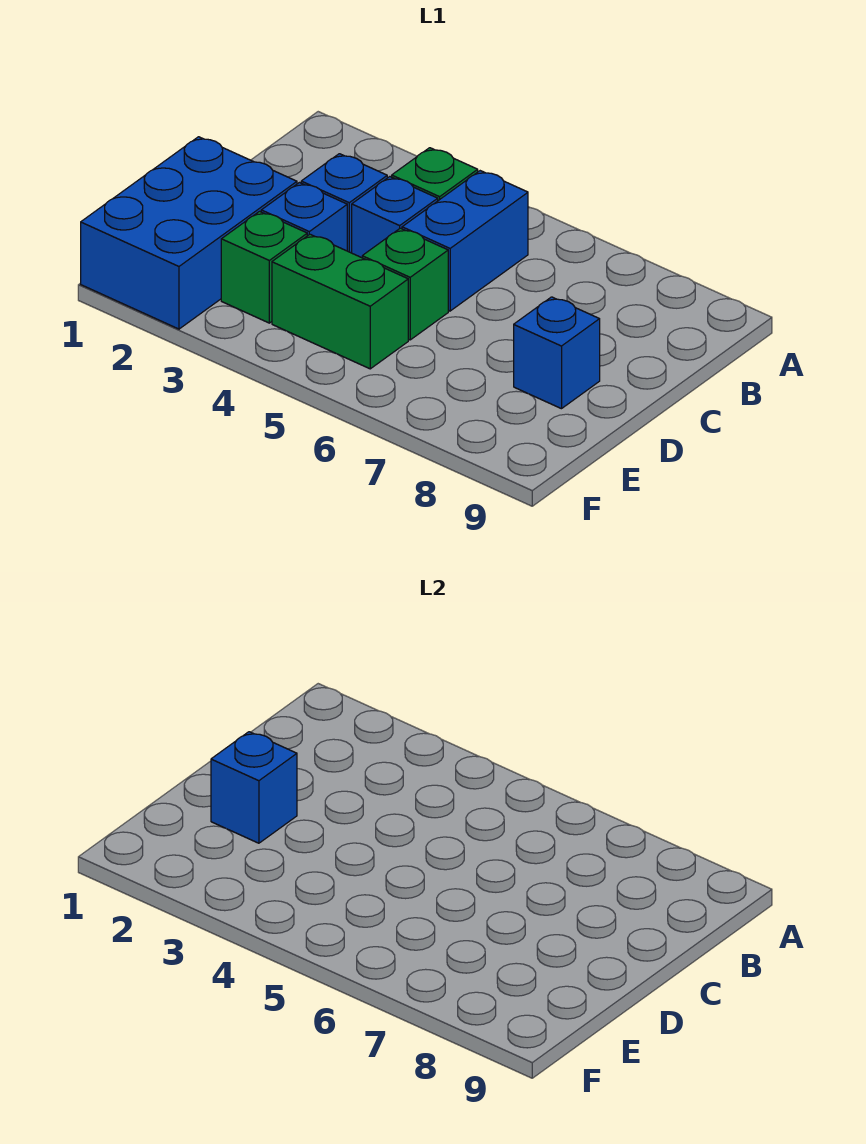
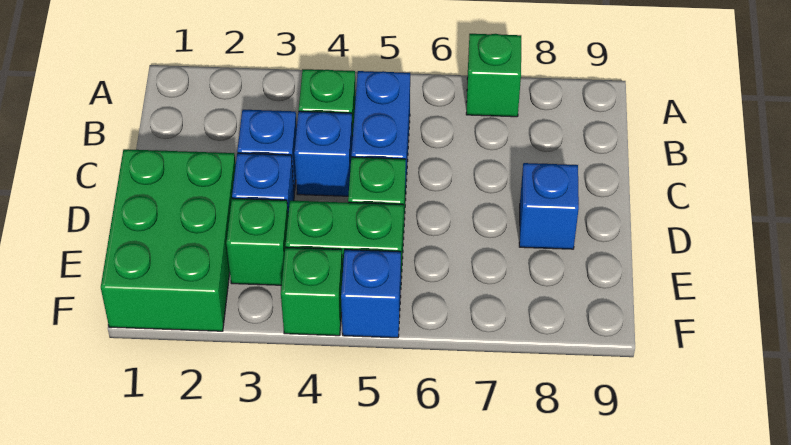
none -> green 1x1 brick [466,34,521,117]
blue 2x3 brick [81,137,297,329] -> green 2x3 brick [101,149,236,331]
blue 1x1 brick [211,732,297,843] -> blue 1x1 brick moved to [341,250,401,338]
none -> green 1x1 brick [281,248,343,336]

